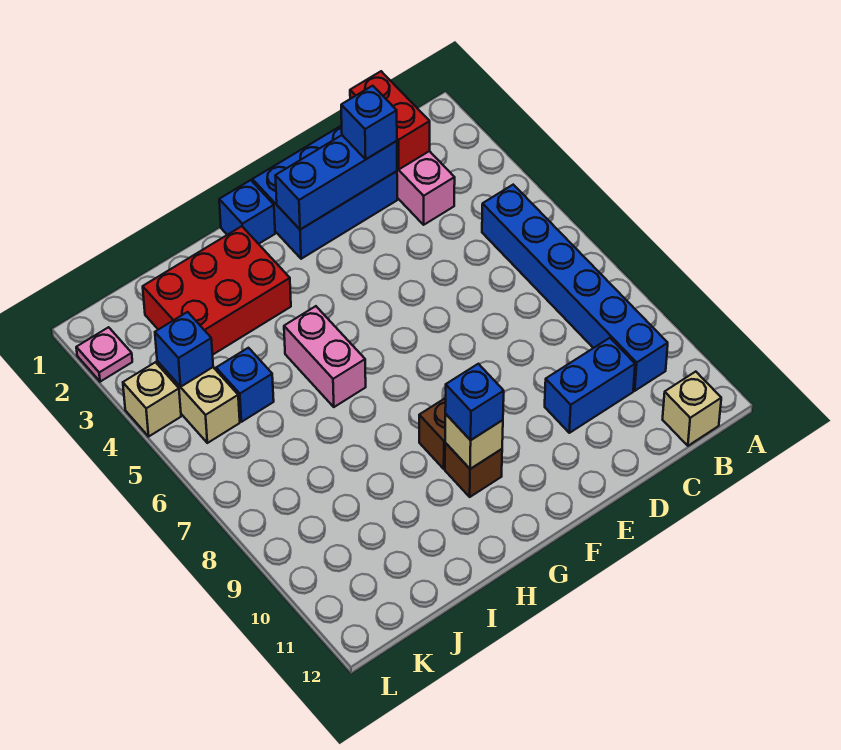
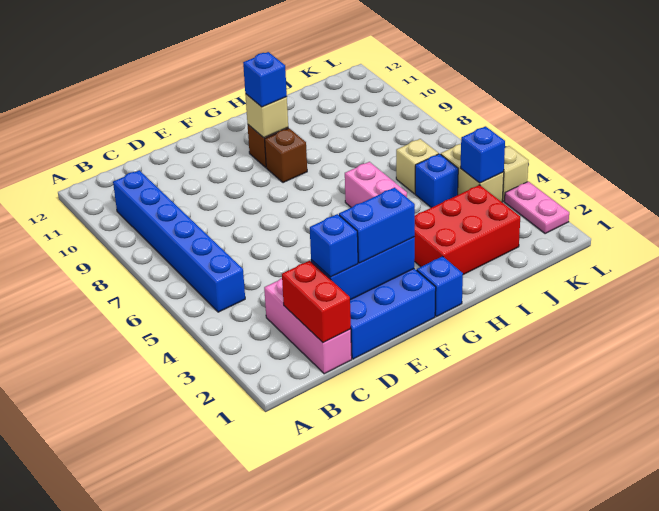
tan 1x1 brick [663,372,721,446] -> tan 1x1 brick moved to [396,139,439,194]
blue 1x2 brick [545,338,635,433] -> blue 1x2 brick moved to [339,188,415,263]
pink 1x1 plate [76,327,132,382] -> pink 1x2 plate [505,181,569,234]

